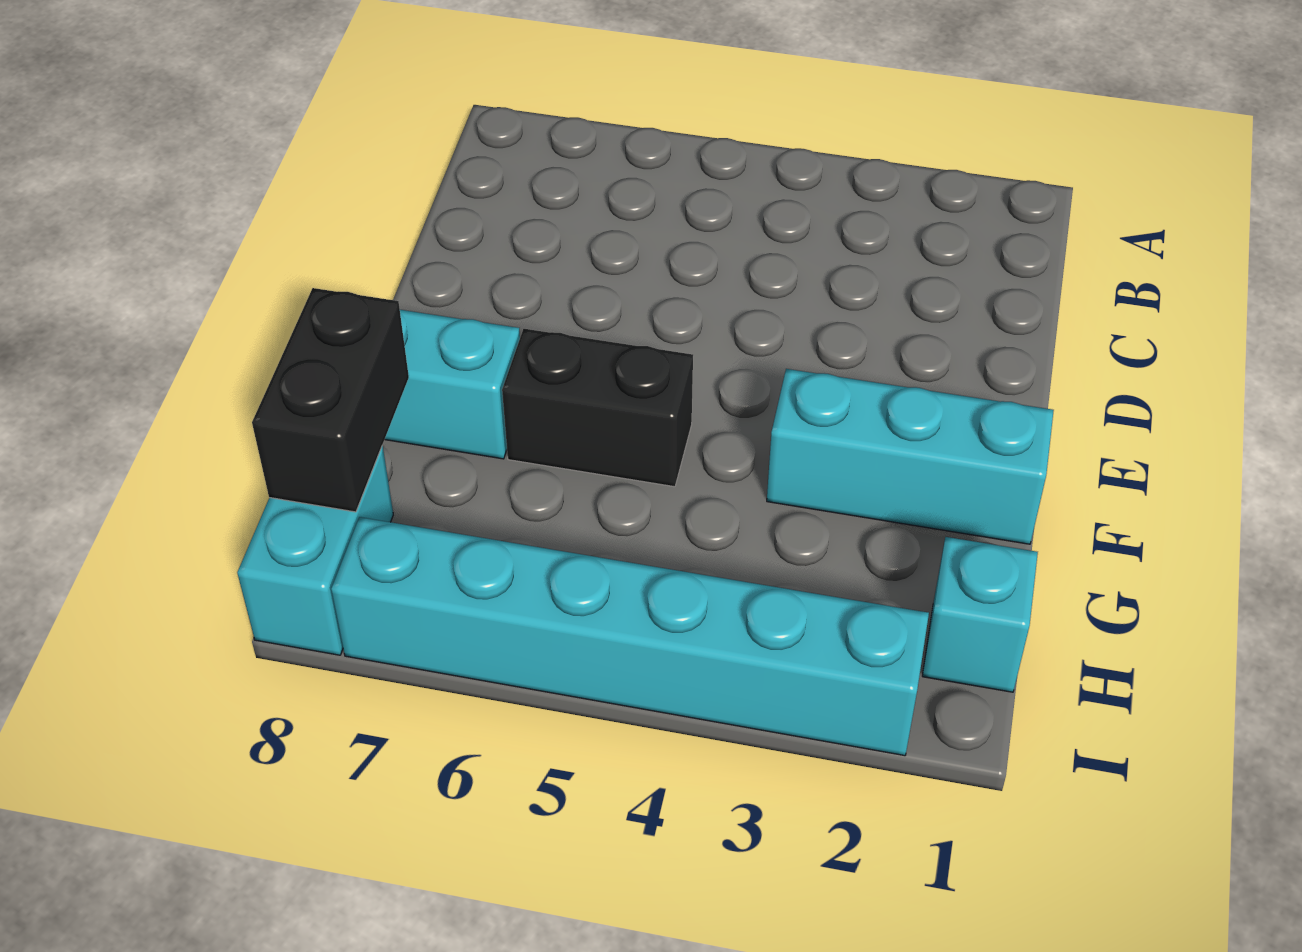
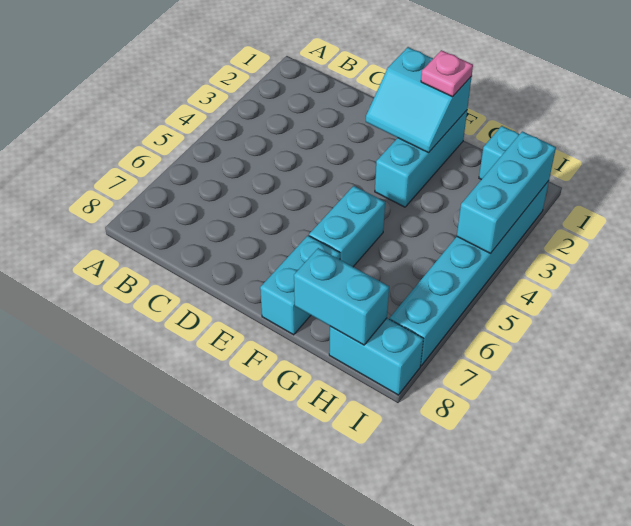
none -> cyan 2x2 slope [366,47,472,153]
none -> pink 1x1 plate [421,50,473,97]
black 1x2 brick [502,329,693,487] -> cyan 1x2 brick [309,186,385,267]
black 1x2 brick [252,288,409,512] -> cyan 1x2 brick [294,248,389,345]
none -> cyan 1x3 brick [457,131,556,253]

